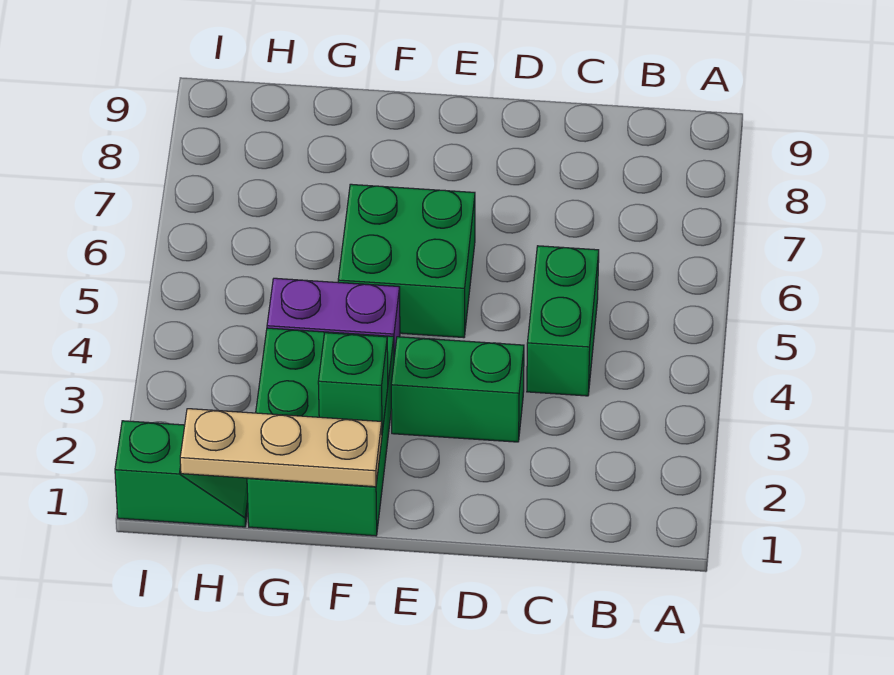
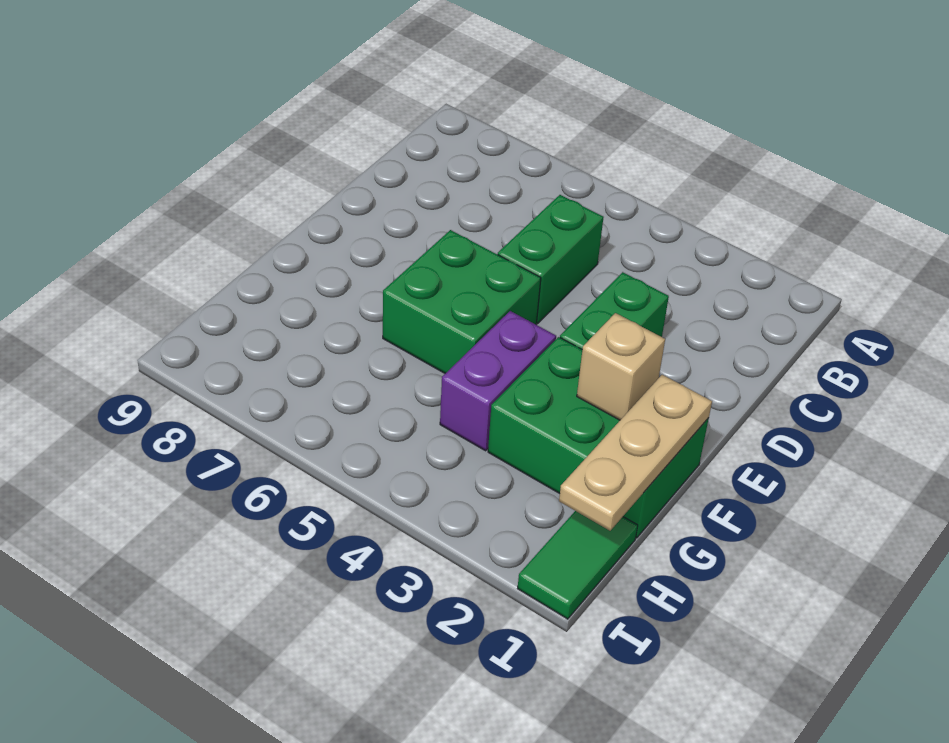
green 1x2 brick [527,246,599,396] -> green 1x2 brick turned to [498,195,604,324]
green 1x1 brick [318,333,388,432] -> tan 1x1 brick [577,313,665,420]
green 1x2 slope [115,421,248,527] -> green 1x2 tile [518,511,638,619]

